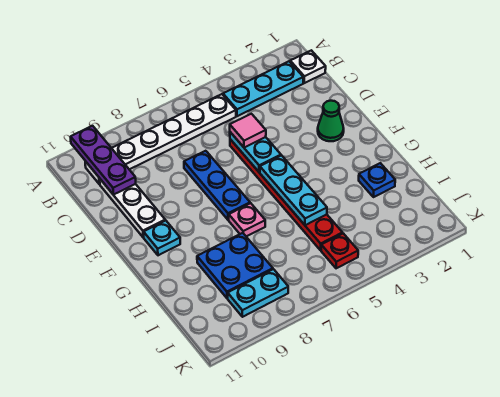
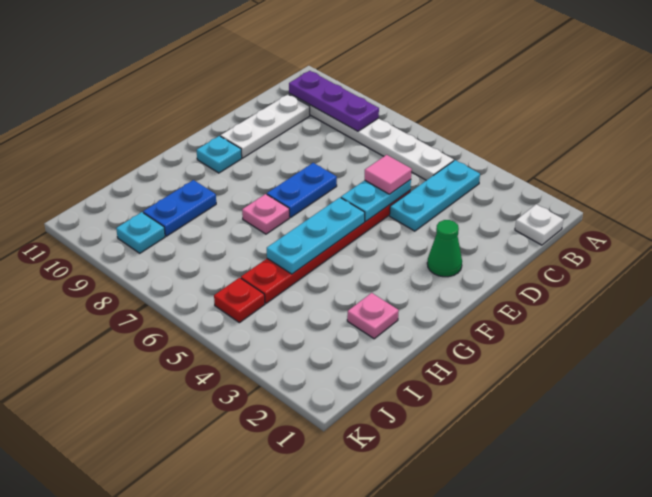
purple 1x3 plate [71,126,136,195] -> purple 1x3 plate turned to [289,71,379,131]
cyan 1x3 plate [223,61,303,116] -> cyan 1x3 plate turned to [390,160,480,231]
blue 1x3 plate [184,151,250,220] -> blue 1x2 plate [267,163,337,217]
blue 1x1 plate [359,163,395,197] -> pink 1x1 plate [347,293,399,339]
blue 2x2 plate [197,233,273,298] -> blue 1x2 plate [143,180,216,236]
cyan 1x2 plate [228,269,288,317] -> cyan 1x1 plate [116,212,165,253]

